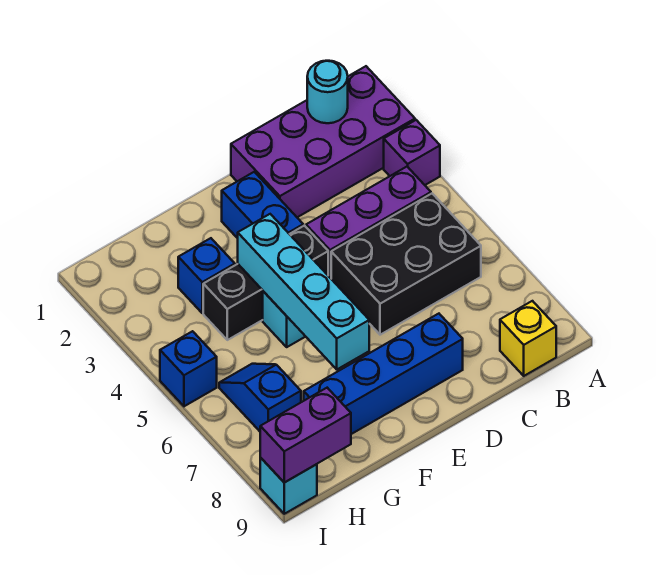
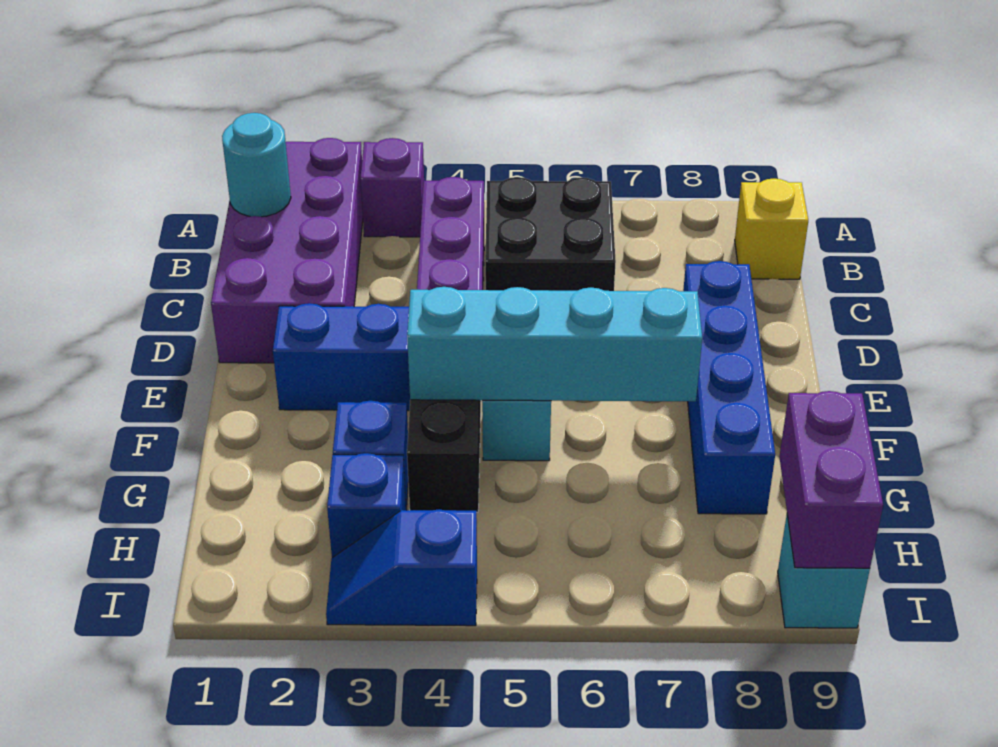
black 2x3 brick [331,194,481,335] -> black 2x2 brick [485,177,616,291]
blue 1x2 slope [219,364,301,431] -> blue 1x2 slope moved to [326,509,477,626]
blue 1x1 brick [160,331,217,406] -> blue 1x1 brick moved to [327,453,406,558]

